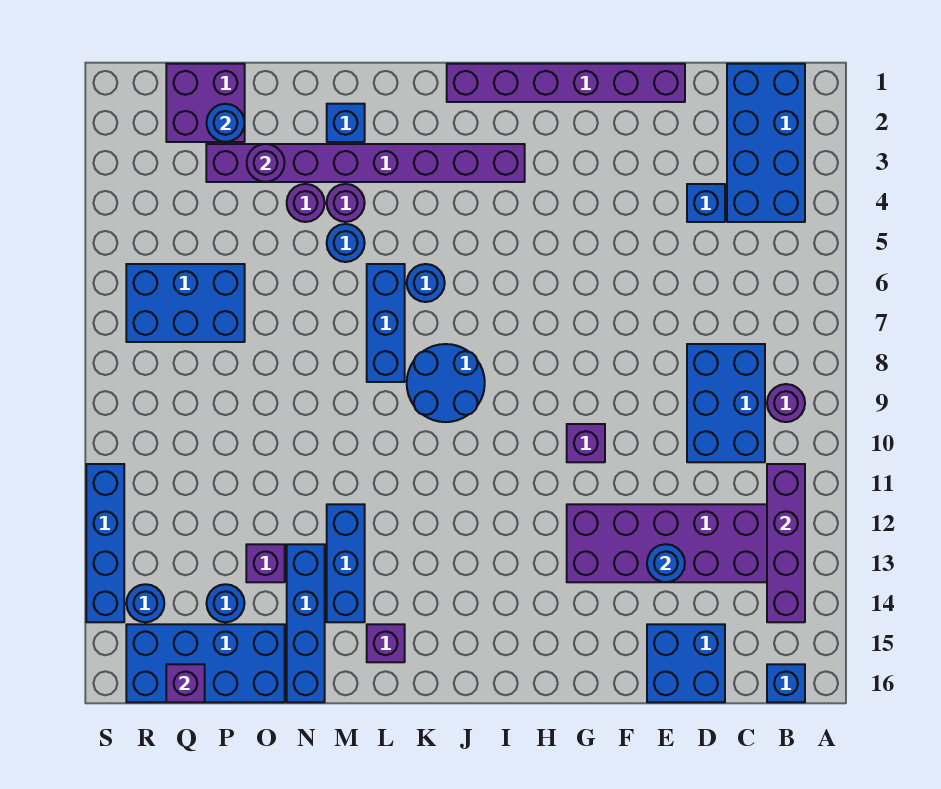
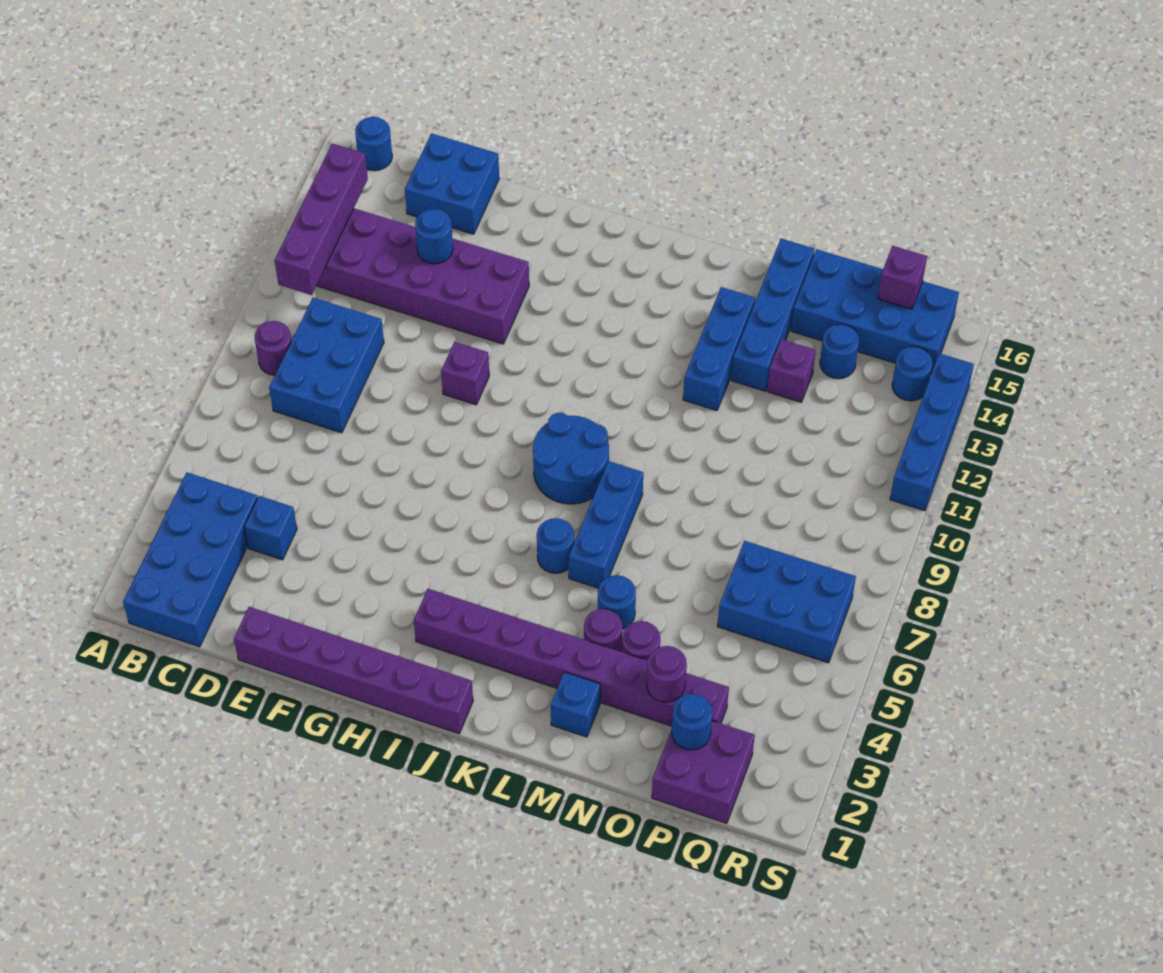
blue 1x1 brick [767,664,805,702] -> blue 1x1 round brick [355,117,392,171]
purple 1x1 brick [367,624,405,662] -> none

